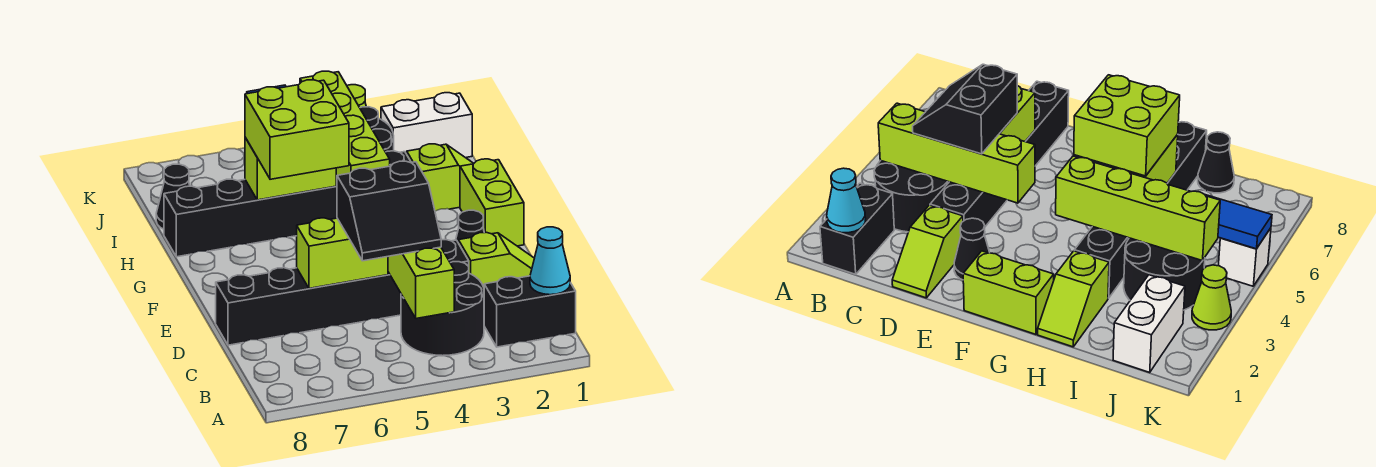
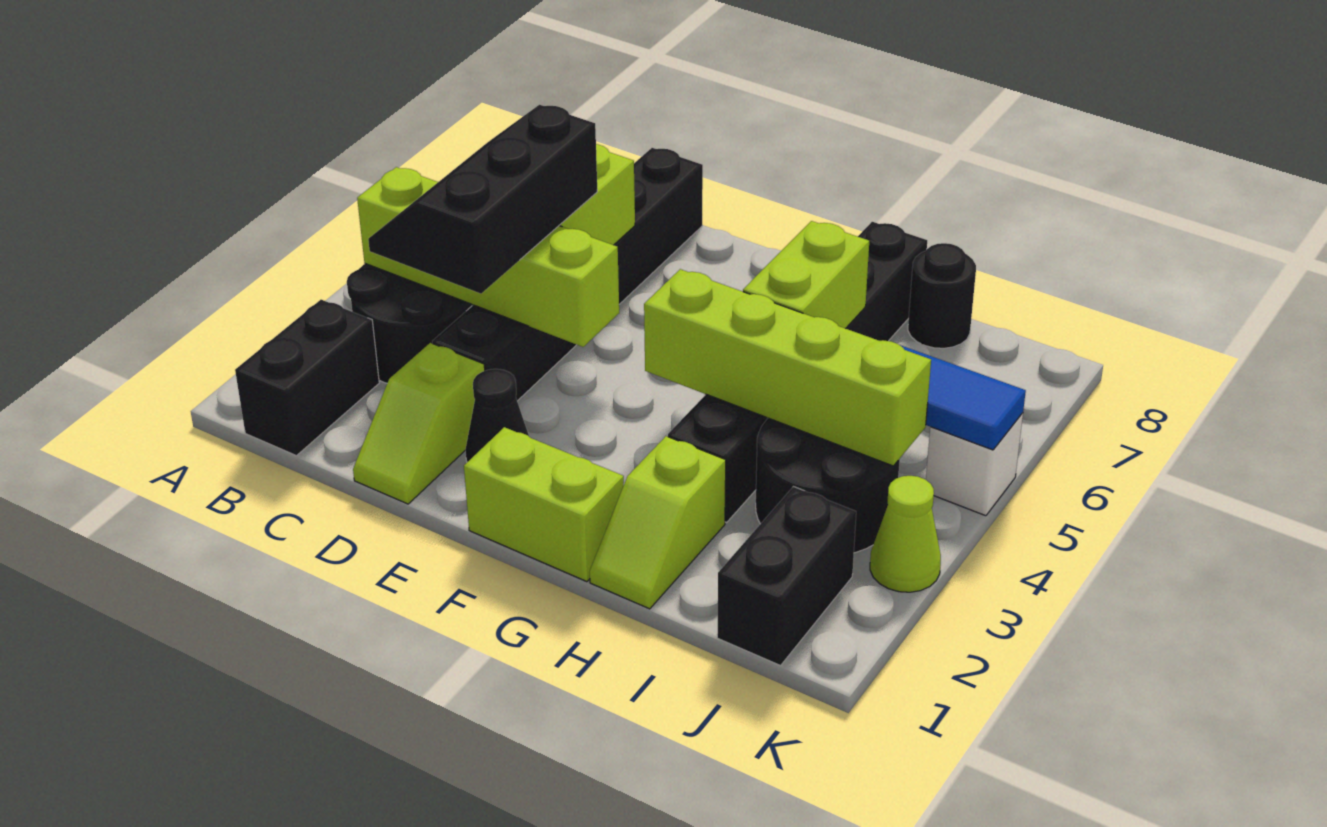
cyan 1x1 cone [530,227,570,295] -> none
black 2x2 slope [337,161,441,261] -> black 2x3 slope [368,105,597,294]
lime 2x2 brick [245,80,349,179] -> none
black 1x1 cone [156,164,190,229] -> black 1x1 round brick [908,243,976,348]
white 1x2 brick [381,93,472,158] -> black 1x2 brick [717,487,856,666]

